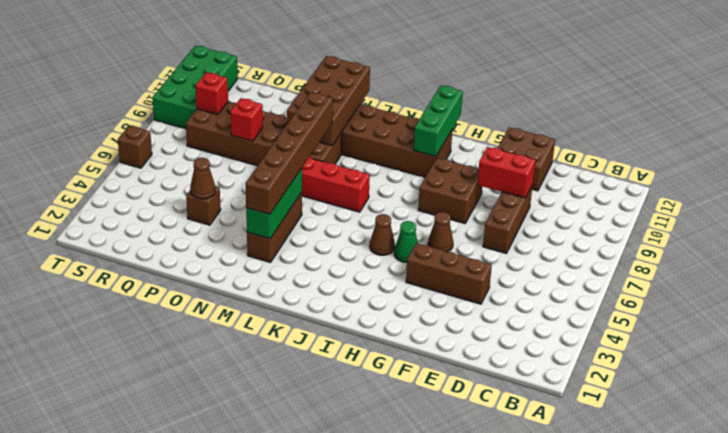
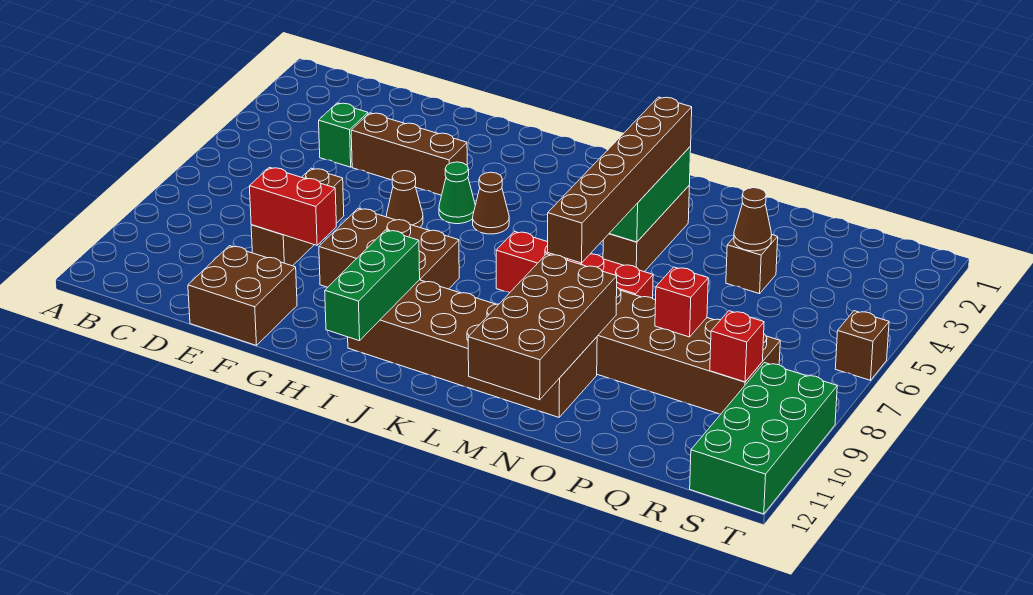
none -> green 1x1 brick [319,103,368,167]
brown 2x2 brick [418,158,482,223] -> brown 2x3 brick [319,208,459,289]

